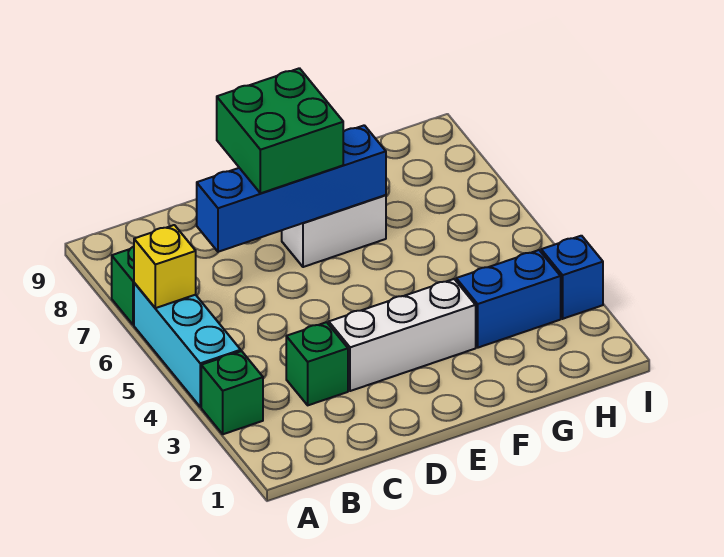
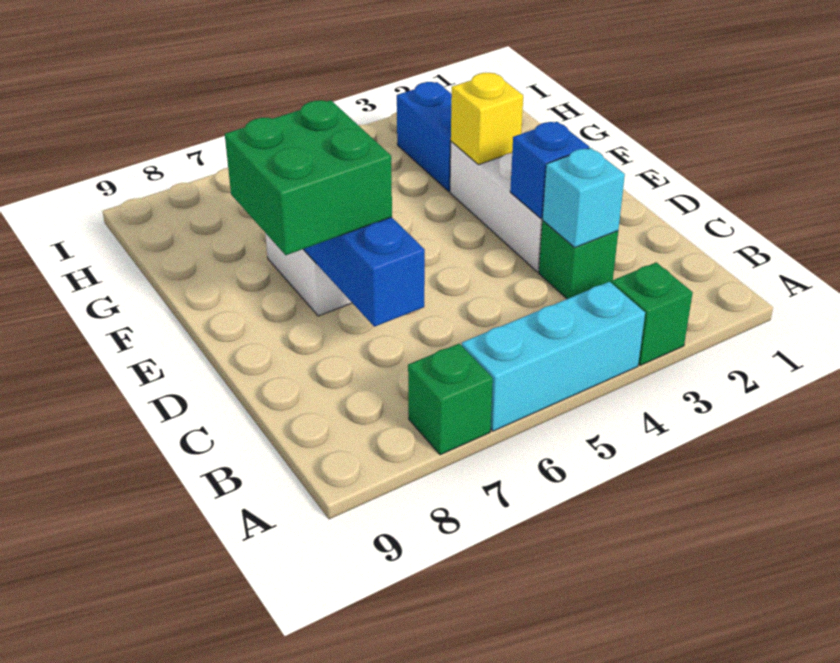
yellow 1x1 brick [134,225,196,308] -> yellow 1x1 brick moved to [451,73,523,165]
none -> cyan 1x1 brick [542,148,625,247]
blue 1x1 brick [541,236,603,319] -> blue 1x1 brick moved to [510,122,589,218]

